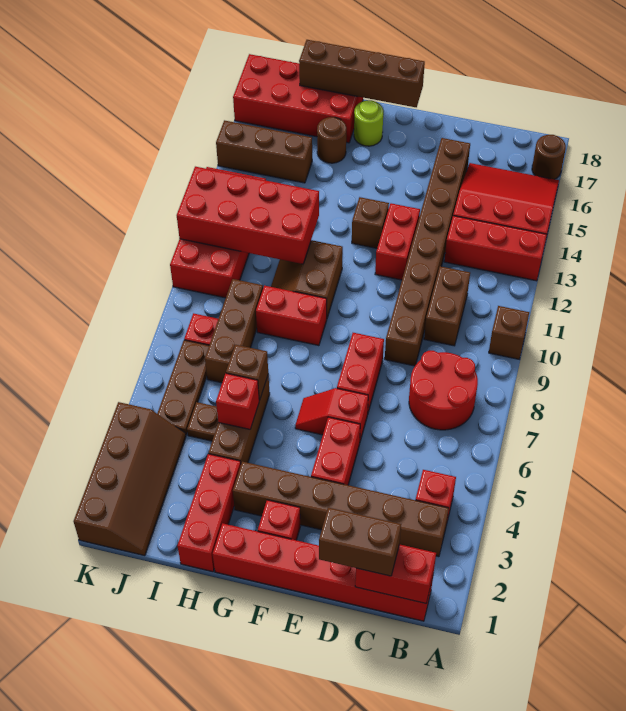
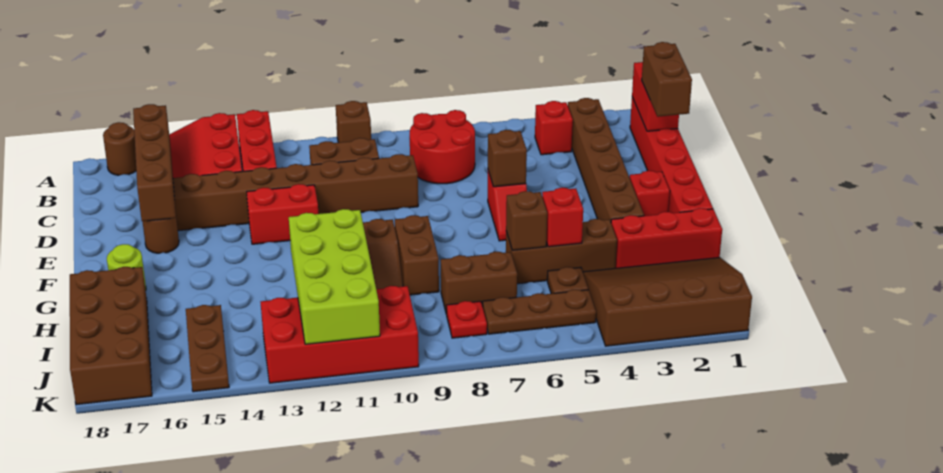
red 1x2 brick [311,417,360,485] -> none
red 1x2 brick [337,333,384,412] -> none
brown 1x1 brick [352,197,389,248] -> brown 1x1 brick moved to [488,130,527,187]
brown 1x4 brick [299,40,425,107] -> brown 1x4 brick moved to [133,104,176,221]
red 1x2 brick [256,286,327,346] -> brown 1x2 brick [395,215,439,295]
red 2x4 brick [177,167,319,264] -> lime 2x4 brick [289,209,380,344]
brown 1x1 round brick [317,117,346,163] -> brown 1x1 round brick moved to [142,218,179,253]
red 2x4 brick [233,54,363,143] -> brown 2x4 brick [70,267,152,405]
brown 1x3 brick [205,279,263,383] -> brown 1x2 brick [441,252,517,314]
brown 1x3 brick [216,120,312,183] -> brown 1x3 plate [186,305,229,392]
brown 2x4 slope [74,402,186,556] -> brown 3x4 slope [583,258,752,346]

